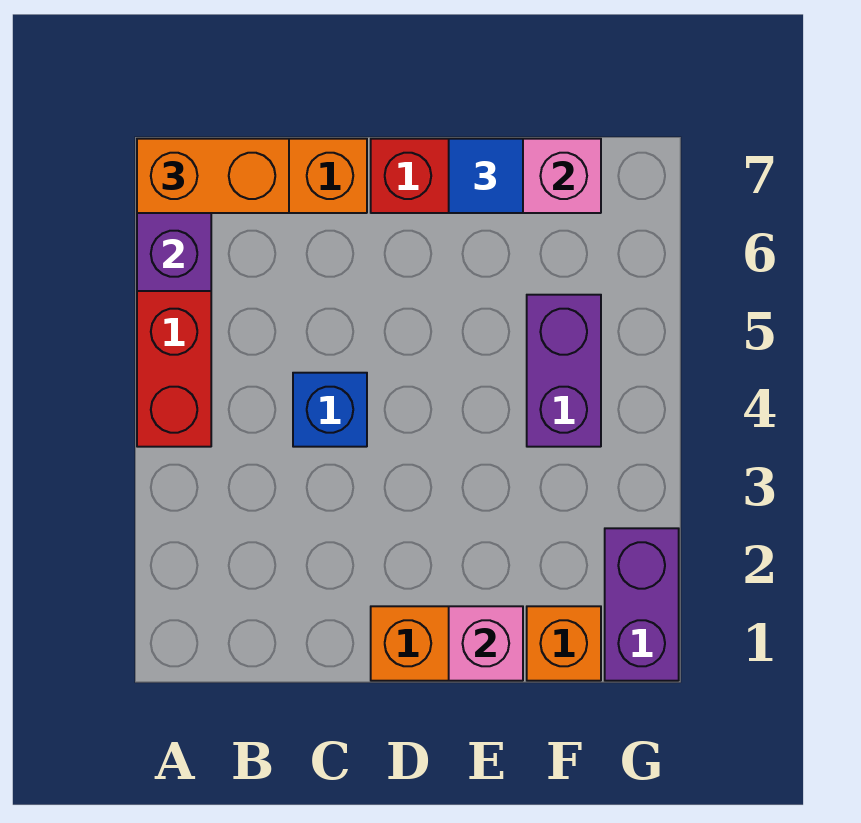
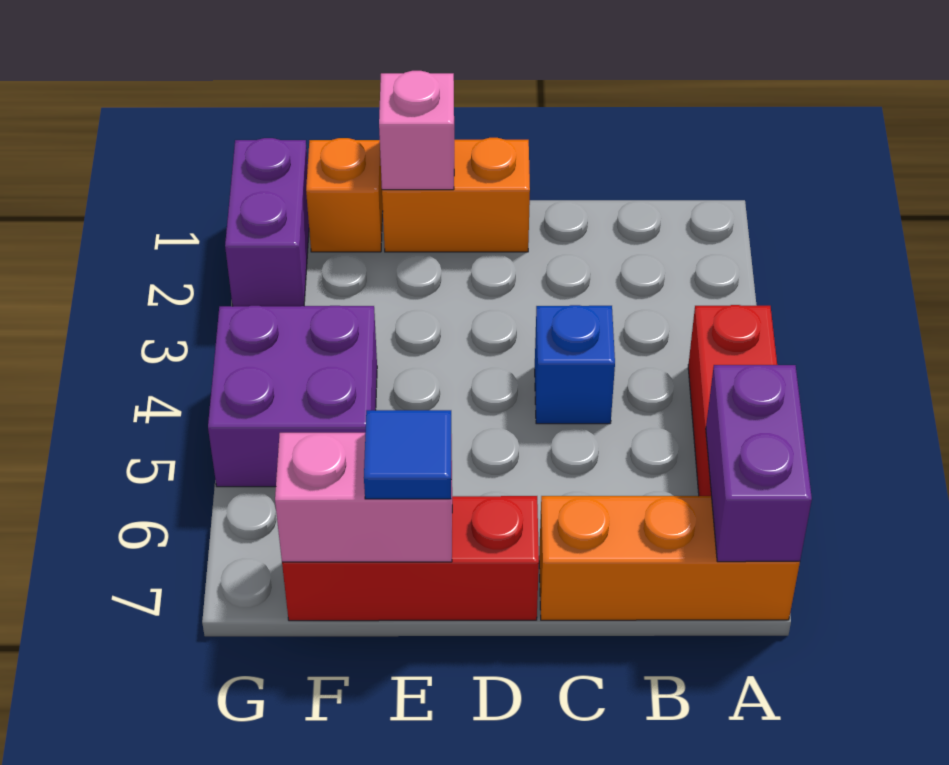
orange 1x2 brick [137,139,289,213] -> none
purple 1x2 brick [527,295,601,447] -> purple 2x2 brick [208,306,377,487]

